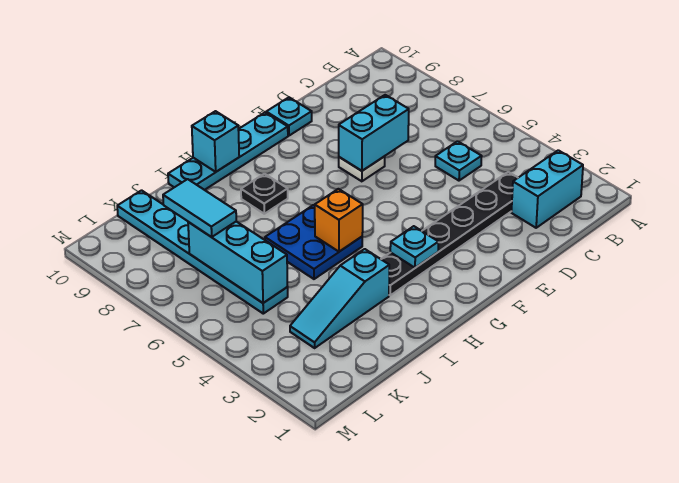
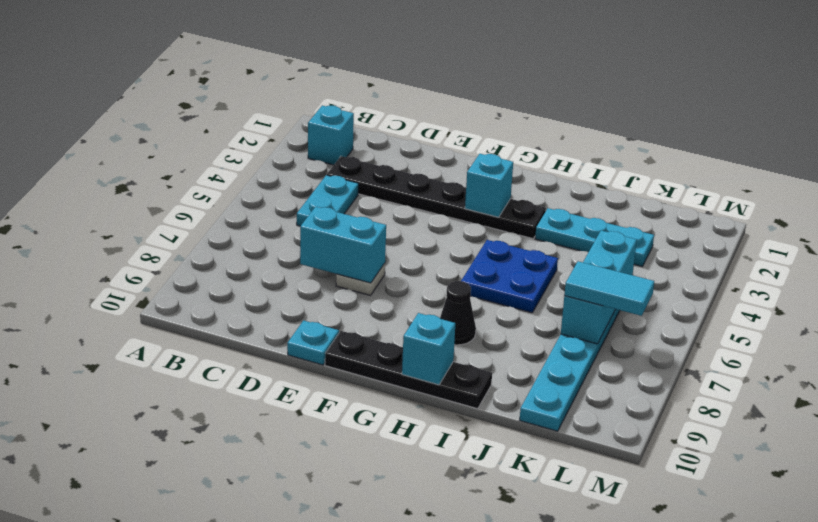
cyan 1x2 brick [511,150,583,228] -> cyan 1x1 brick [308,106,354,165]
cyan 1x1 plate [435,141,482,181] -> cyan 1x2 plate [297,175,359,226]
cyan 1x4 plate [168,113,288,190] -> black 1x4 plate [325,331,492,409]
cyan 1x1 plate [390,226,438,268] -> cyan 1x1 brick [465,154,513,217]
orange 1x1 brick [315,189,363,252] -> none
black 1x1 plate [241,174,288,214] -> black 1x1 cone [440,281,476,345]
cyan 1x3 slope [290,249,389,348] -> cyan 1x3 plate [535,208,654,266]
cyan 1x2 tile [163,179,236,237] -> cyan 1x2 tile turned to [564,261,654,316]

